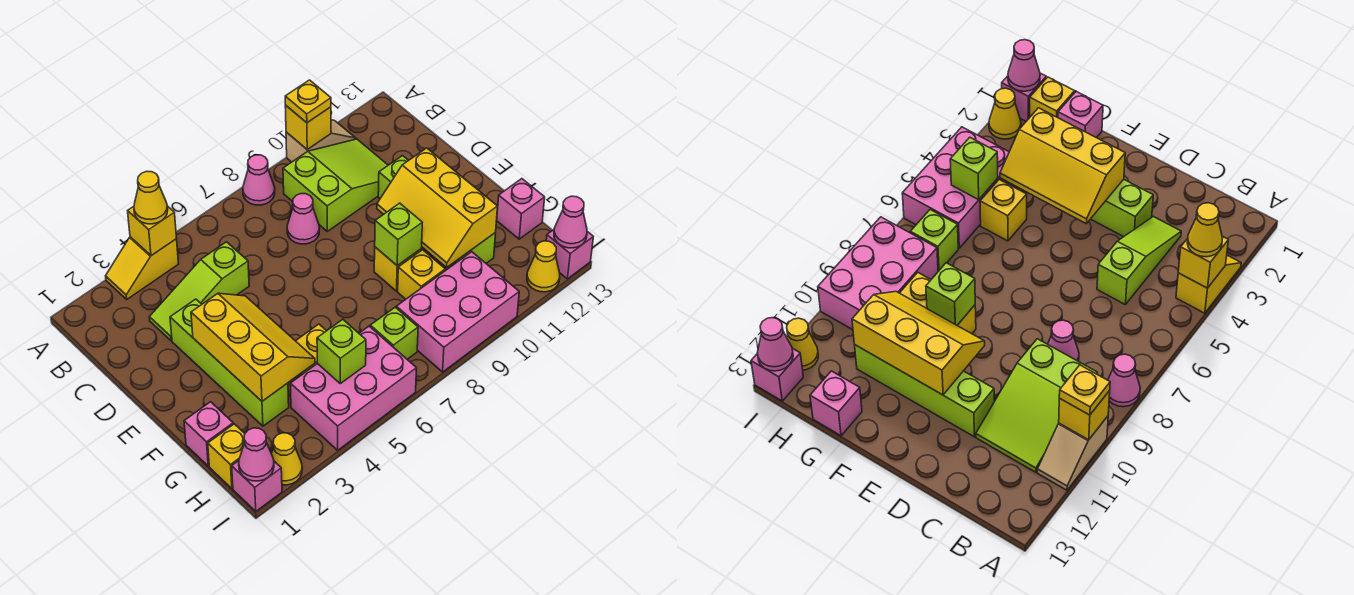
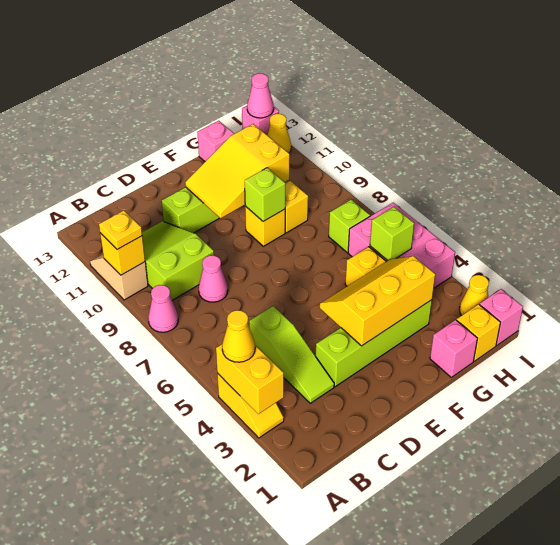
yellow 1x1 brick [128,206,177,256] -> yellow 1x2 brick [216,344,284,414]
yellow 2x3 slope [377,148,498,267] -> yellow 2x3 slope turned to [185,124,290,218]
pink 2x3 brick [396,252,519,372] -> none
pink 1x1 cone [239,428,274,481] -> none

